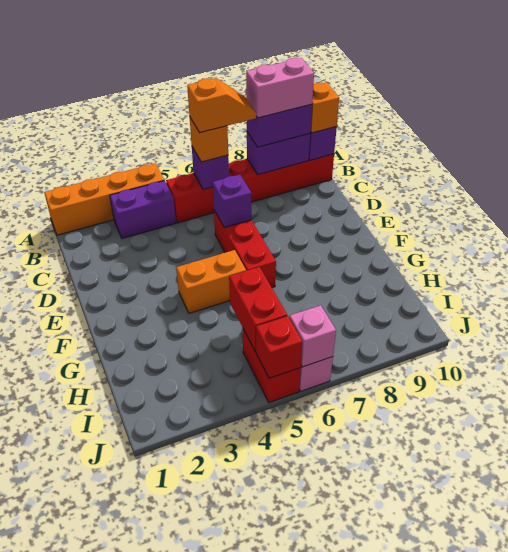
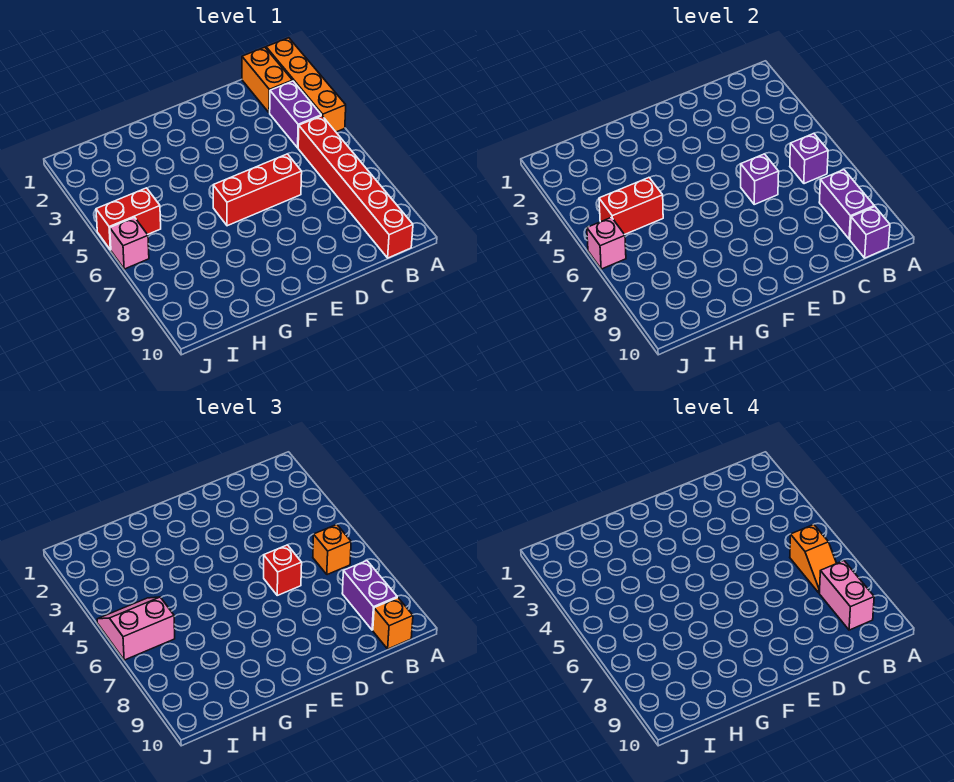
orange 1x2 brick [176,250,246,313] -> orange 1x2 brick moved to [242,47,293,113]
none -> pink 2x2 slope [97,597,175,660]
red 1x1 brick [256,316,303,378] -> red 1x1 brick moved to [264,545,302,595]

